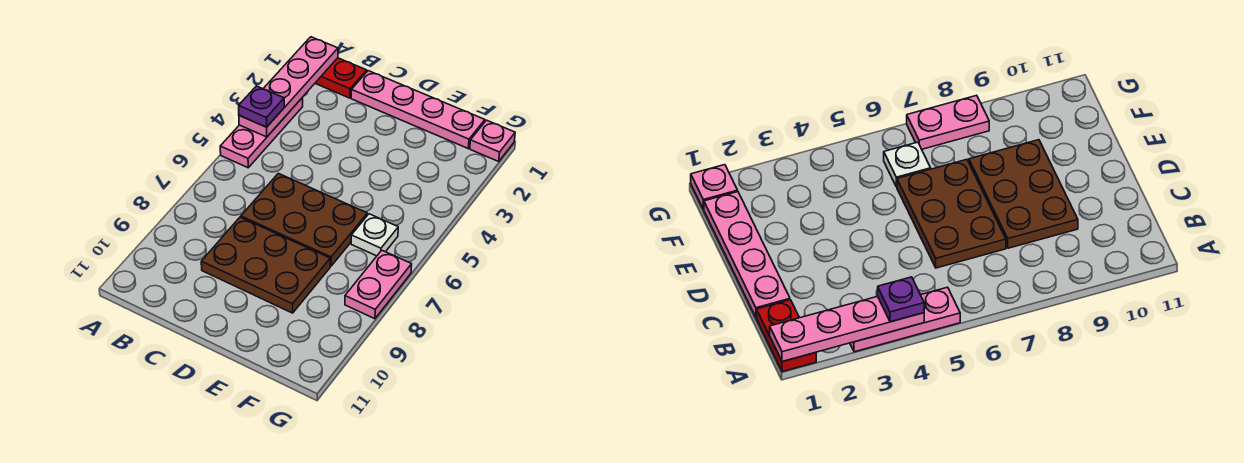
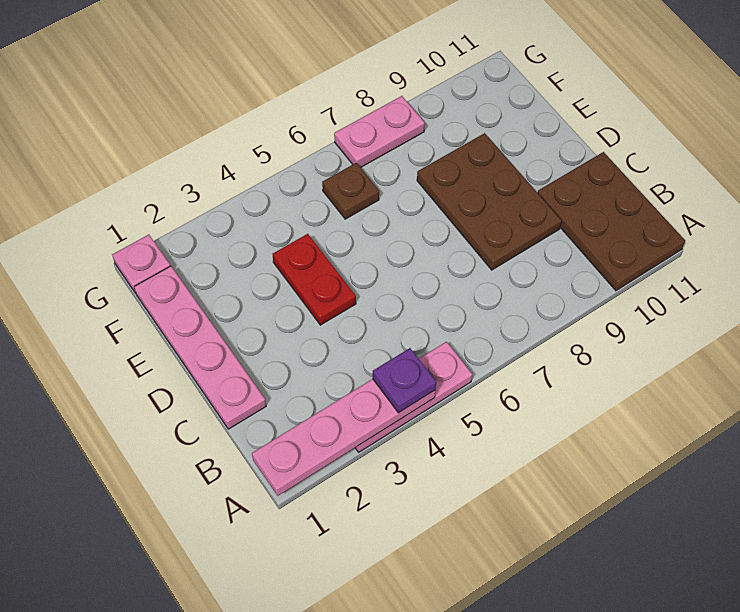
red 1x2 plate [315,58,367,98] -> red 1x2 plate moved to [272,234,356,325]
brown 2x3 plate [241,173,367,266] -> brown 2x3 plate moved to [537,152,685,291]
white 1x1 plate [351,214,398,256] -> brown 1x1 plate [322,163,379,219]

